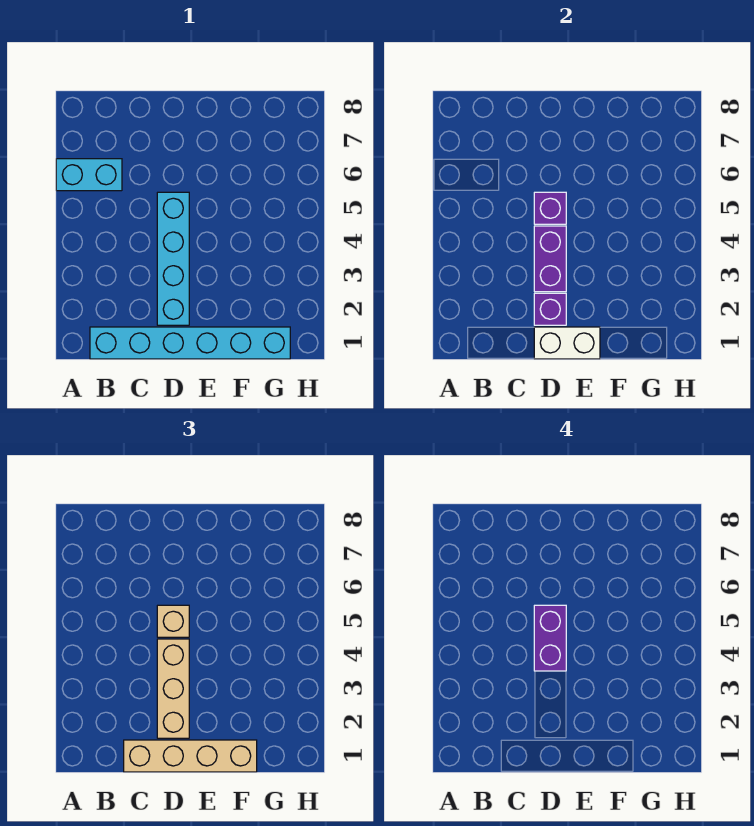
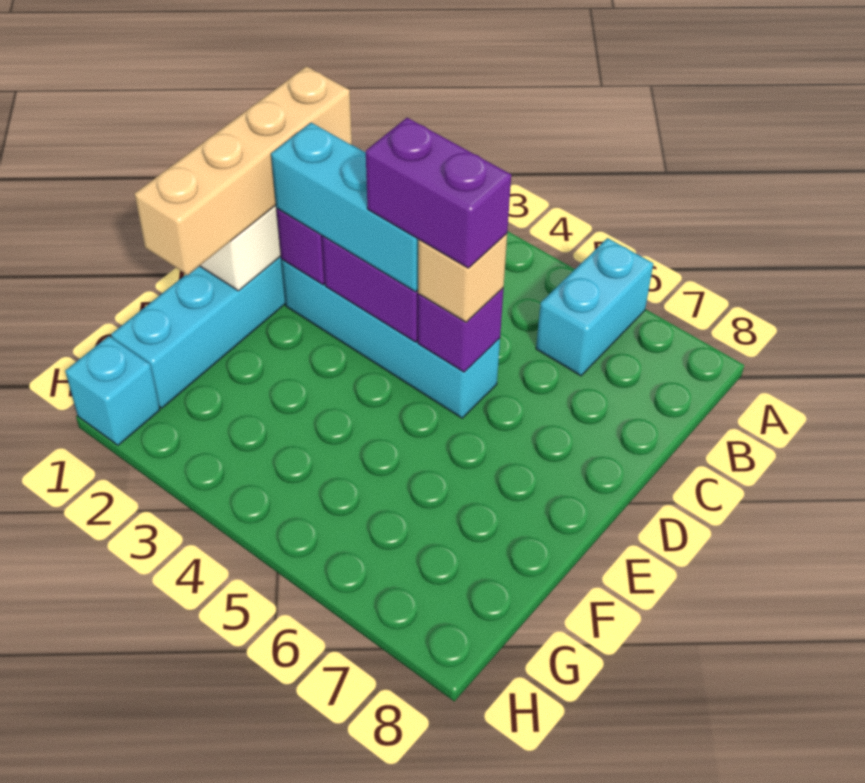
tan 1x3 brick [157,639,189,738] -> cyan 1x3 brick [271,123,419,292]
none -> cyan 1x1 brick [65,336,160,445]

